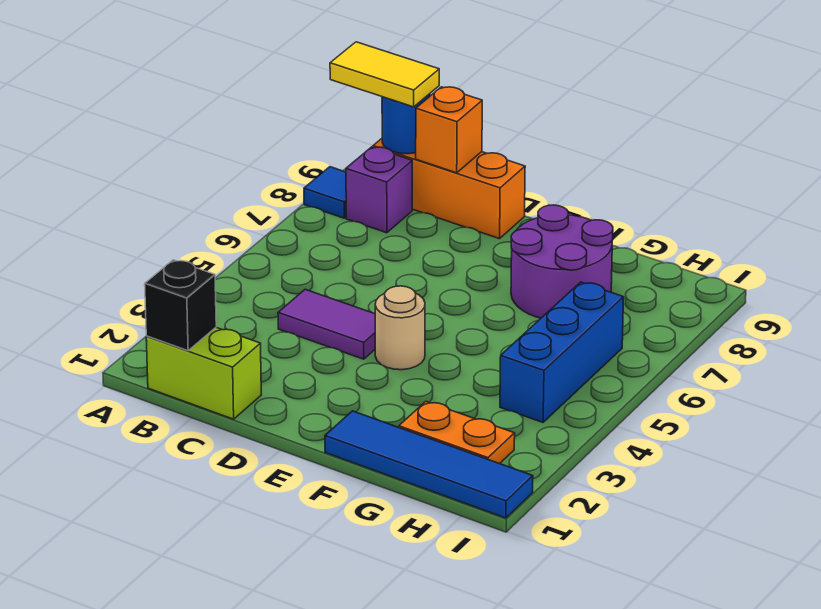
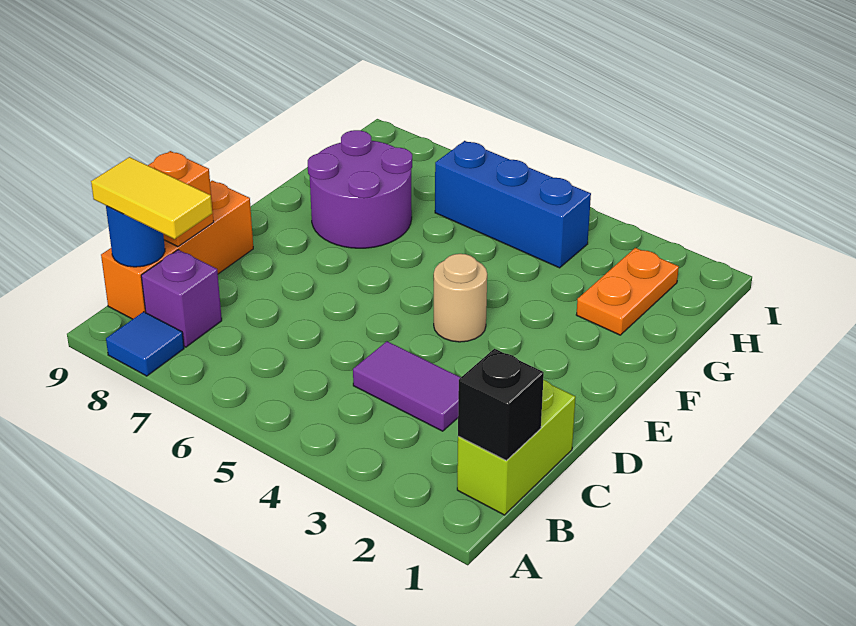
yellow 1x2 tile [330,42,439,107] -> yellow 1x2 tile turned to [91,157,212,239]
purple 1x2 tile [278,289,375,359] -> purple 1x2 tile turned to [353,341,461,431]
blue 1x4 tile [325,411,533,518] -> none

